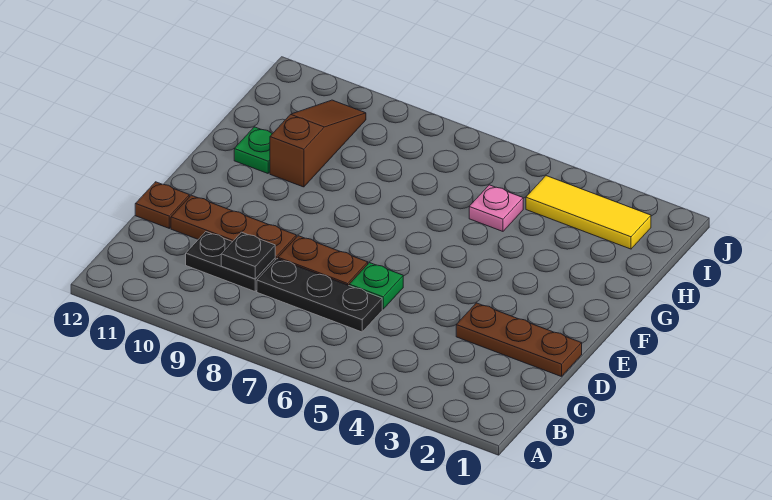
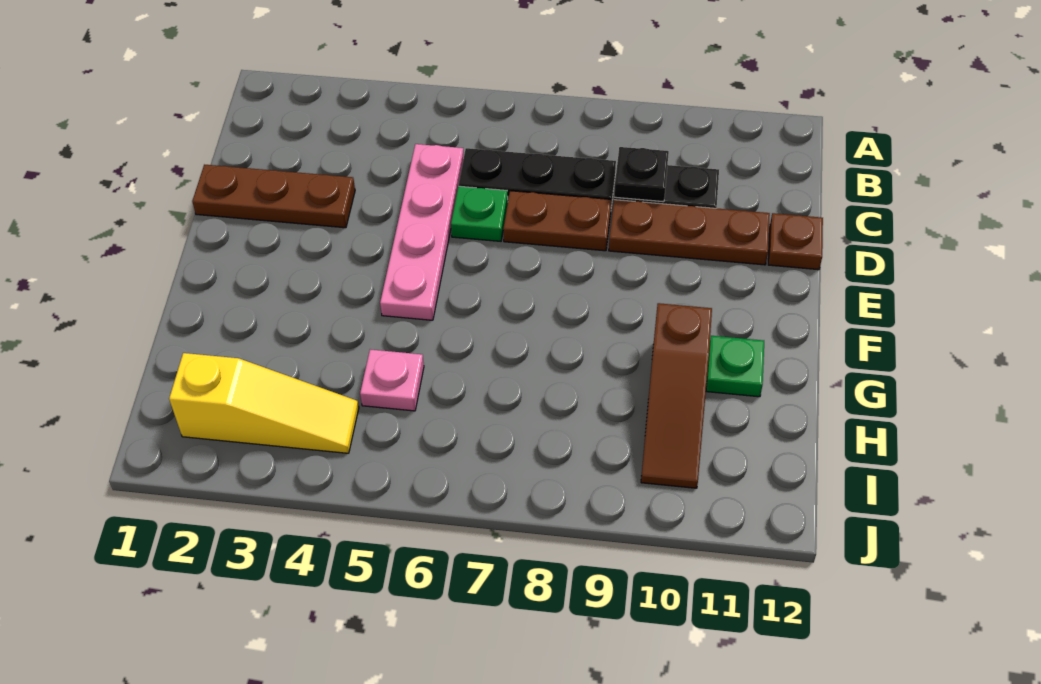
none -> pink 1x4 plate [380,144,464,320]
yellow 1x3 tile [526,176,651,249] -> yellow 1x3 slope [169,353,359,453]

